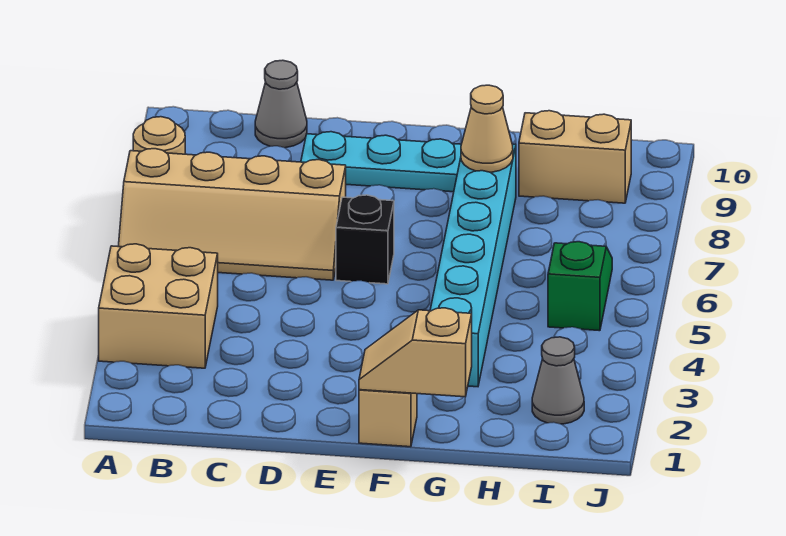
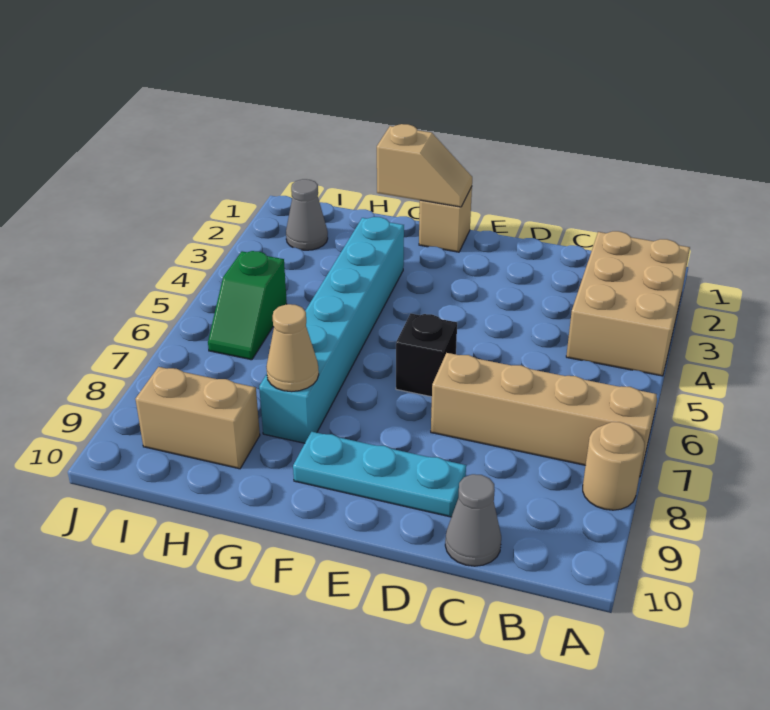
tan 2x2 brick [99,244,218,368] -> tan 2x3 brick [566,231,690,376]

